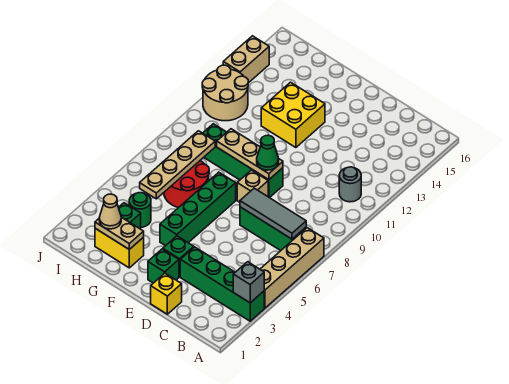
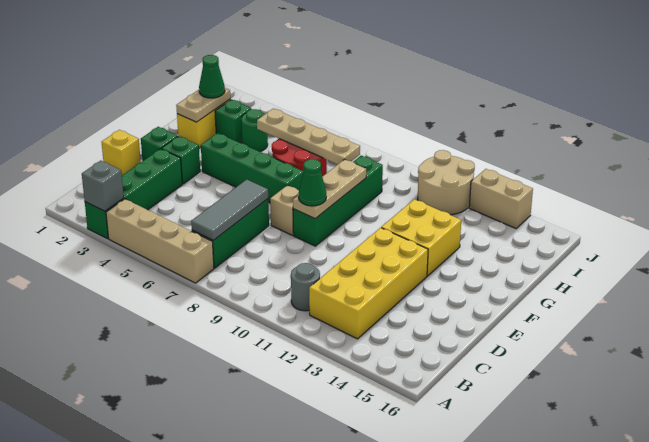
none -> yellow 2x4 brick [309,228,428,339]
tan 1x1 cone [99,194,121,229] -> green 1x1 cone [199,55,225,98]

